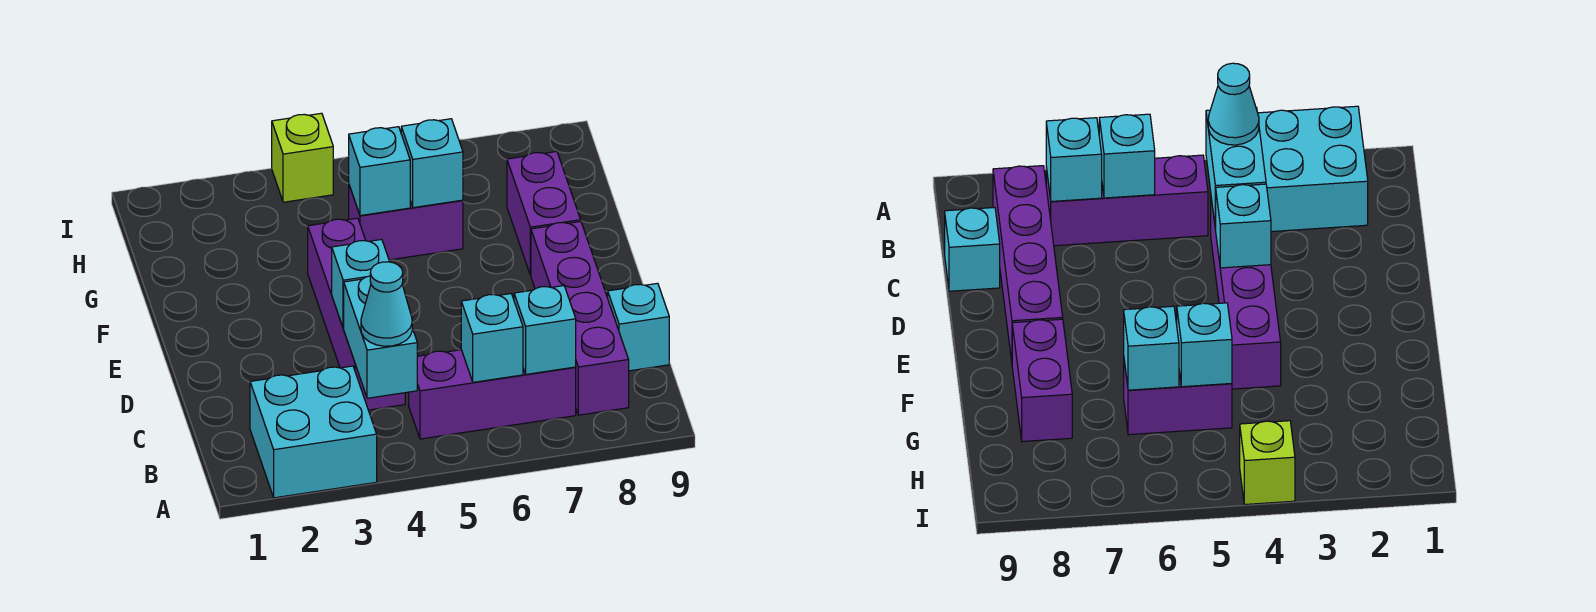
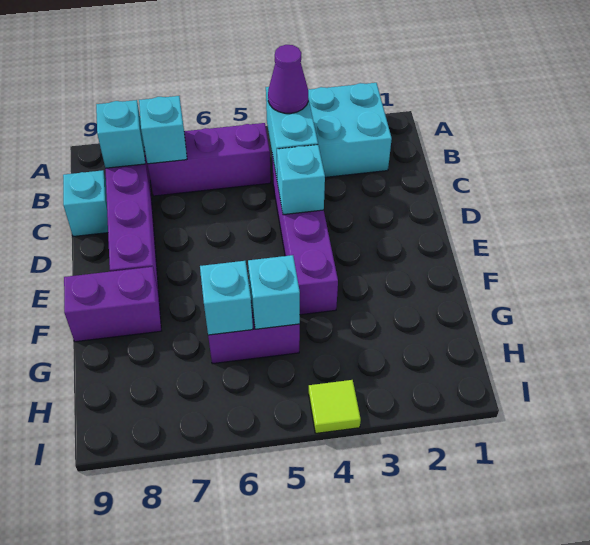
cyan 1x1 cone [361,262,412,346] -> purple 1x1 cone [268,45,308,113]
cyan 1x1 brick [461,294,523,382] -> cyan 1x1 brick moved to [96,100,145,168]
purple 1x2 brick [507,152,581,275] -> purple 1x2 brick turned to [64,267,162,342]
lime 1x1 brick [272,113,333,202] -> lime 1x1 tile [309,380,361,433]

